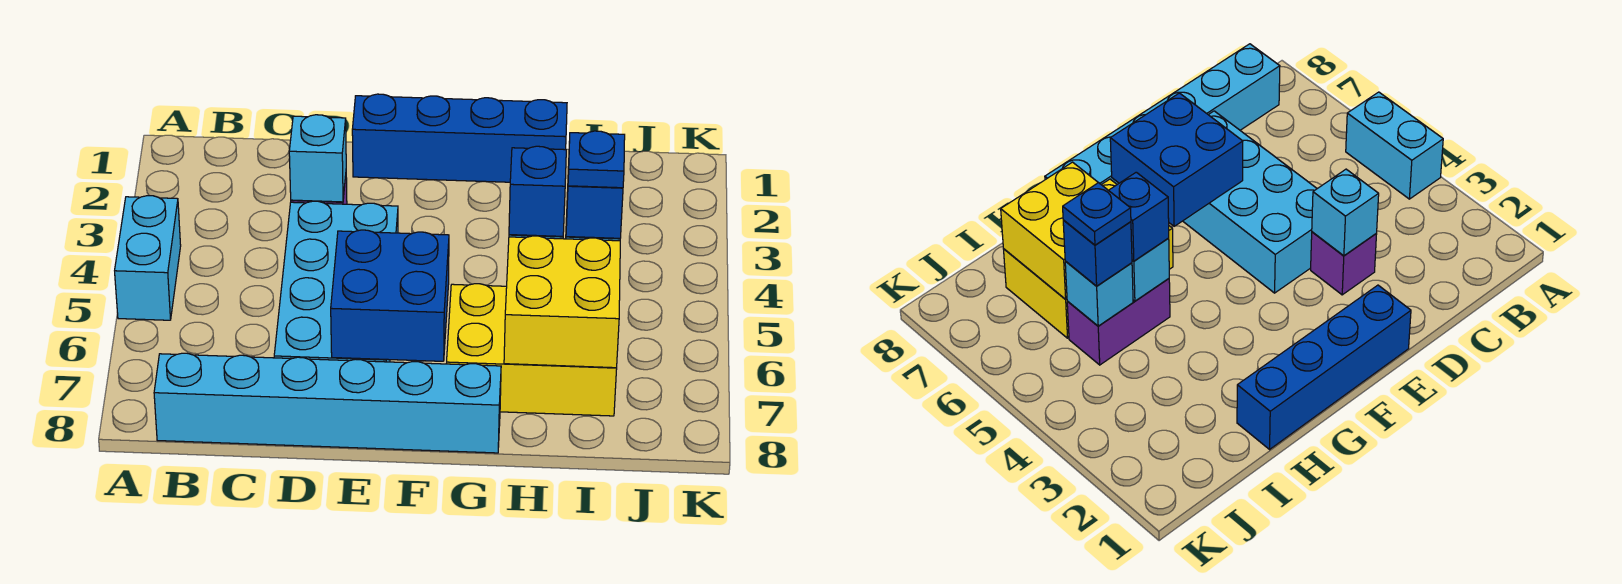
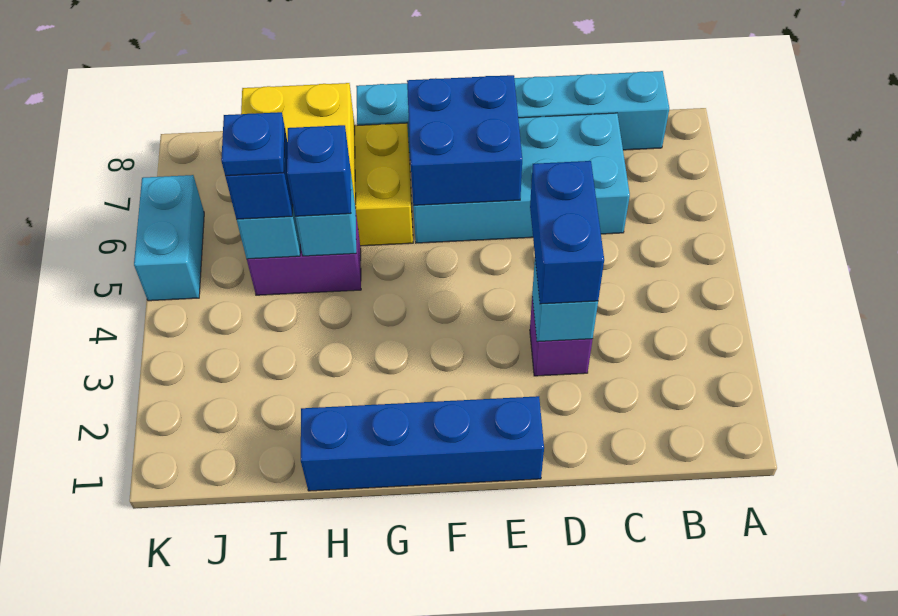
cyan 1x2 brick [115,196,181,320] -> cyan 1x2 brick moved to [134,175,204,301]
none -> blue 1x2 brick [530,161,604,304]
cyan 2x4 brick [274,201,398,362] -> cyan 2x4 brick turned to [413,113,630,243]

